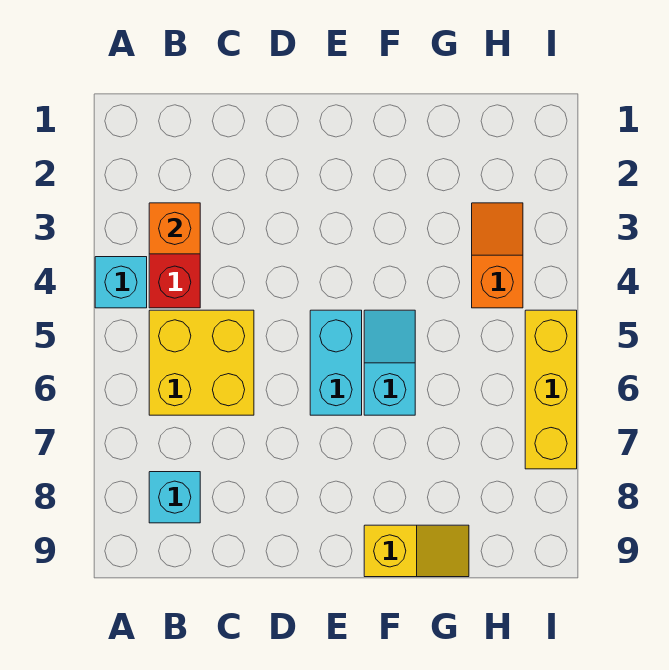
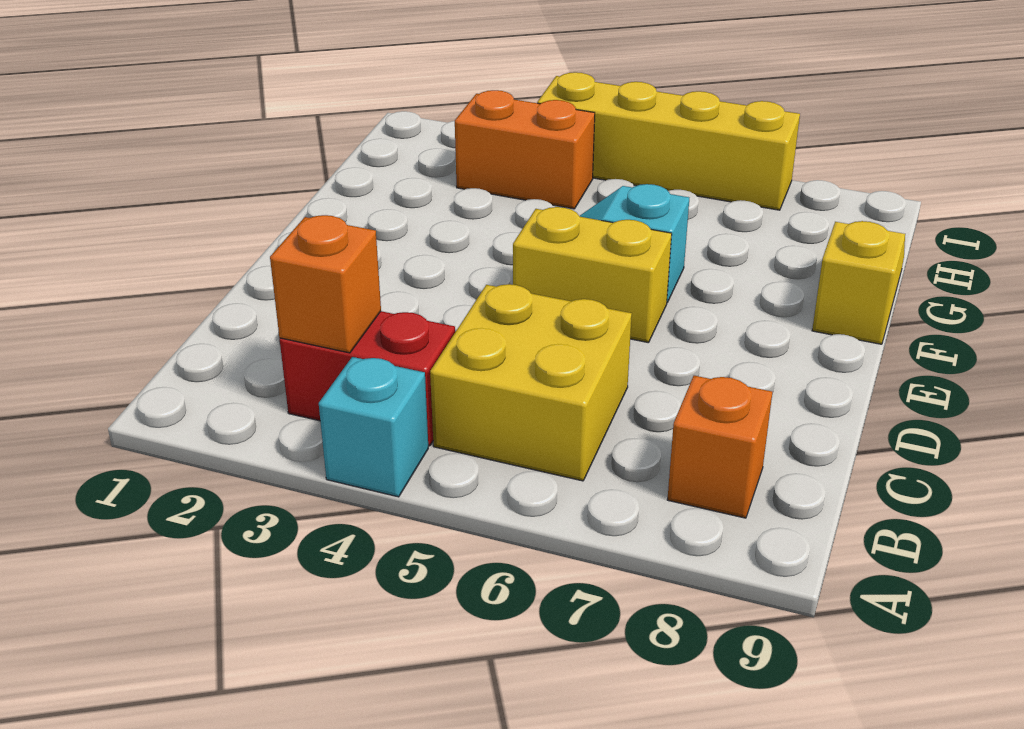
cyan 1x1 brick [149,472,200,523] -> orange 1x1 brick [667,376,772,518]
cyan 1x2 brick [310,310,362,415] -> yellow 1x2 brick [513,207,672,343]
orange 1x2 slope [472,203,523,308] -> orange 1x2 brick [455,90,595,209]
yellow 1x3 brick [525,310,577,469] -> yellow 1x4 brick [537,72,800,210]

